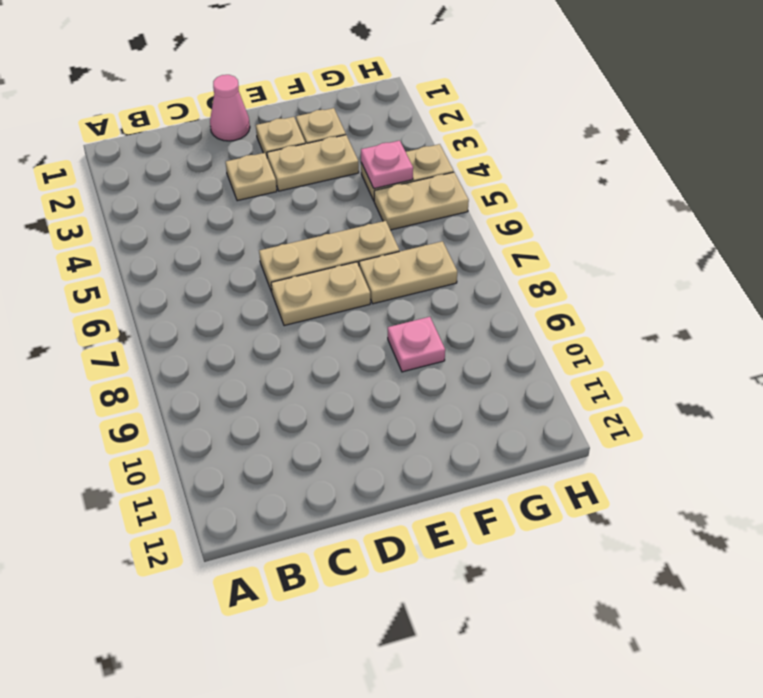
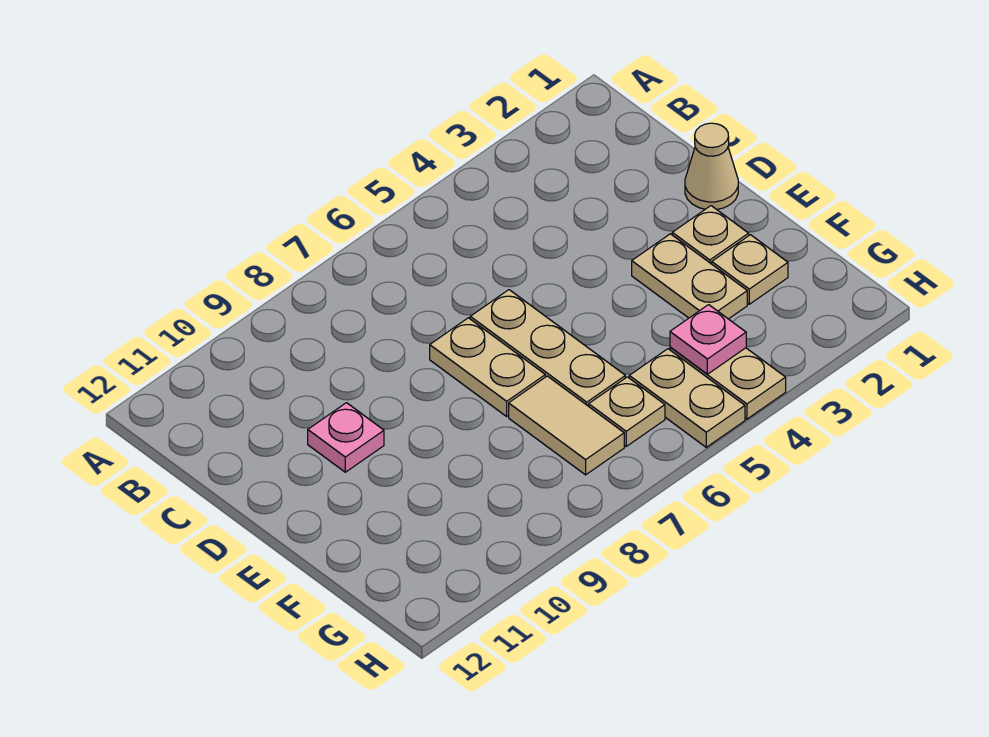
pink 1x1 cone [210,75,250,141] -> tan 1x1 cone [685,123,738,210]
tan 1x1 plate [226,153,277,201] -> tan 1x1 plate moved to [589,377,665,446]
tan 1x2 plate [359,241,457,304] -> tan 1x2 tile [509,376,624,475]
pink 1x1 plate [388,317,445,372] -> pink 1x1 plate moved to [308,403,384,472]

